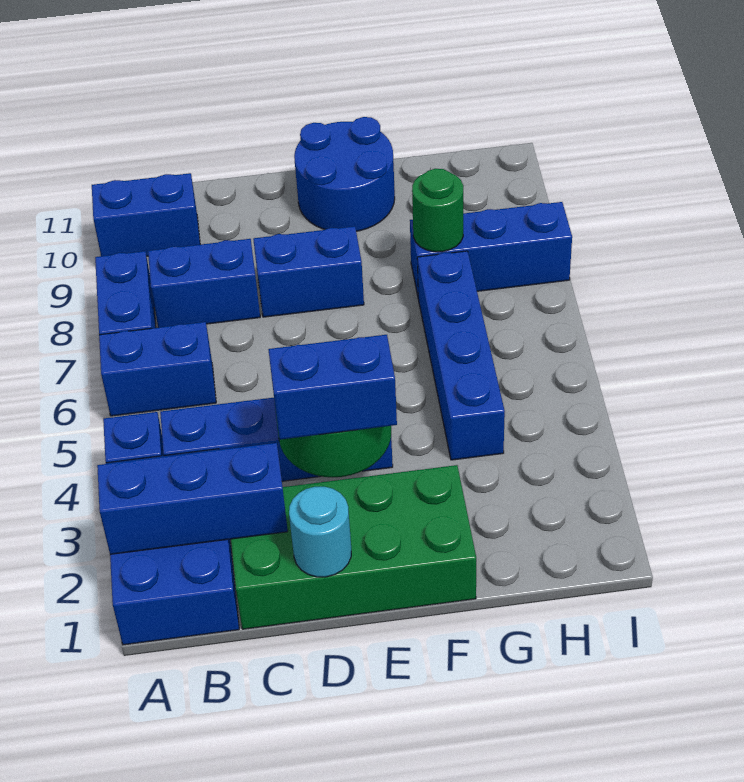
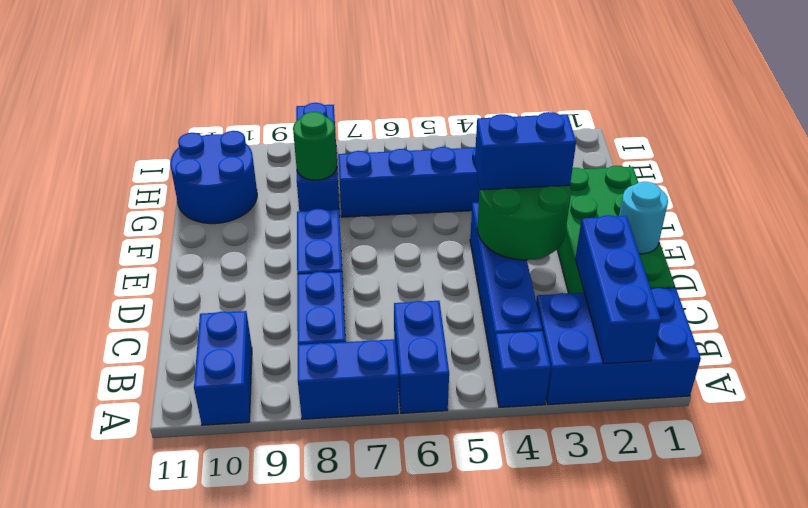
blue 1x2 brick [268,335,397,440] -> blue 1x2 brick turned to [475,112,576,190]
blue 2x2 round brick [294,117,395,231] -> blue 2x2 round brick moved to [170,131,257,224]

